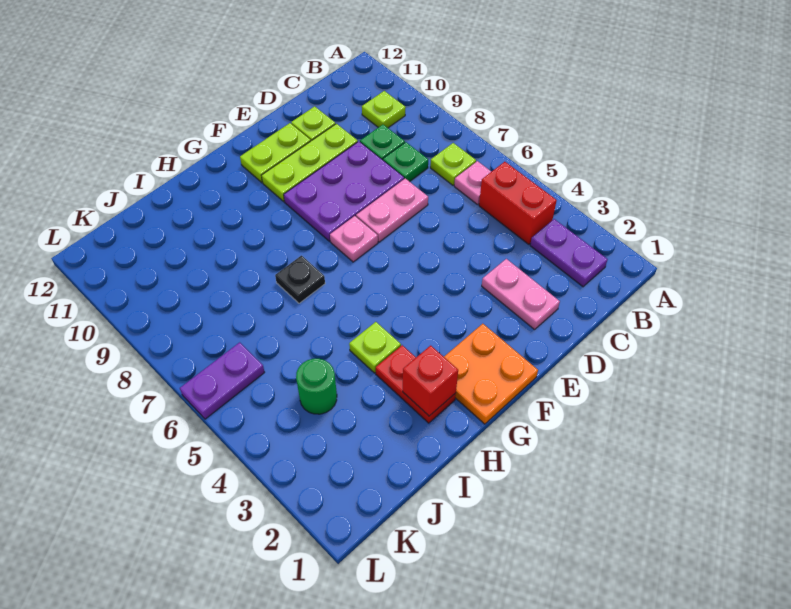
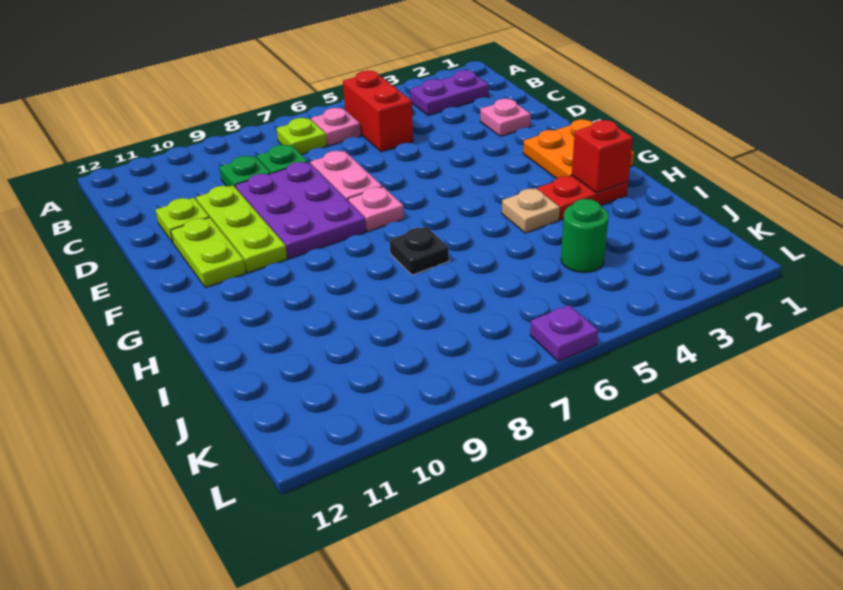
red 1x2 brick [479,162,557,244] -> red 1x2 brick turned to [343,70,413,152]
lime 1x1 plate [362,91,406,128] -> none
pink 1x2 plate [482,259,560,330] -> pink 1x1 plate [480,99,531,136]
lime 1x1 plate [349,322,401,373] -> tan 1x1 plate [502,188,560,233]
purple 1x2 plate [180,342,265,419] -> purple 1x1 plate [530,305,598,362]

